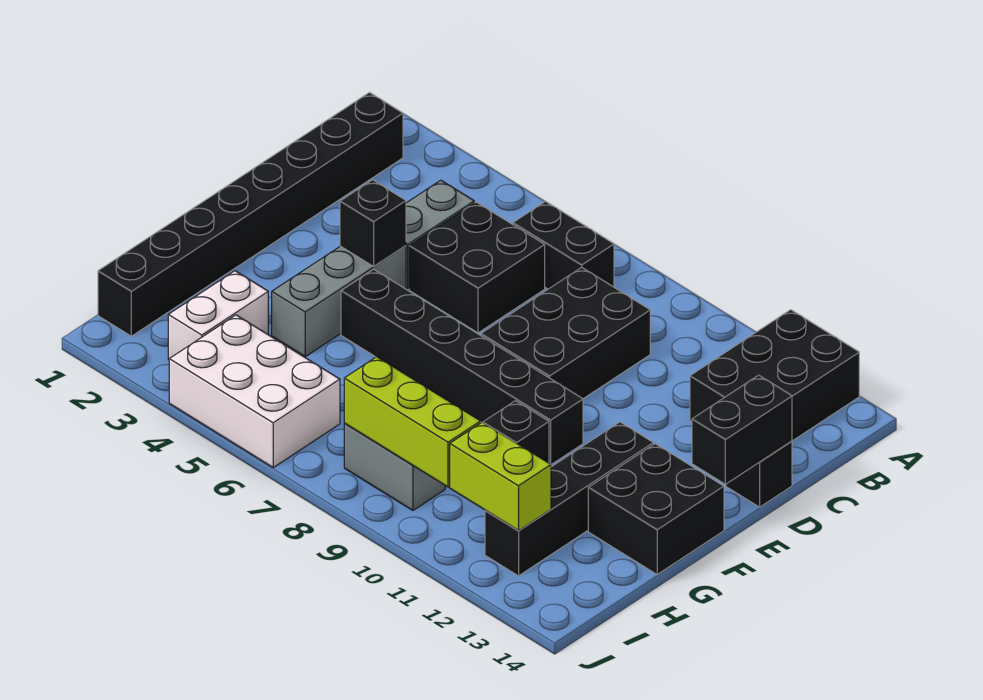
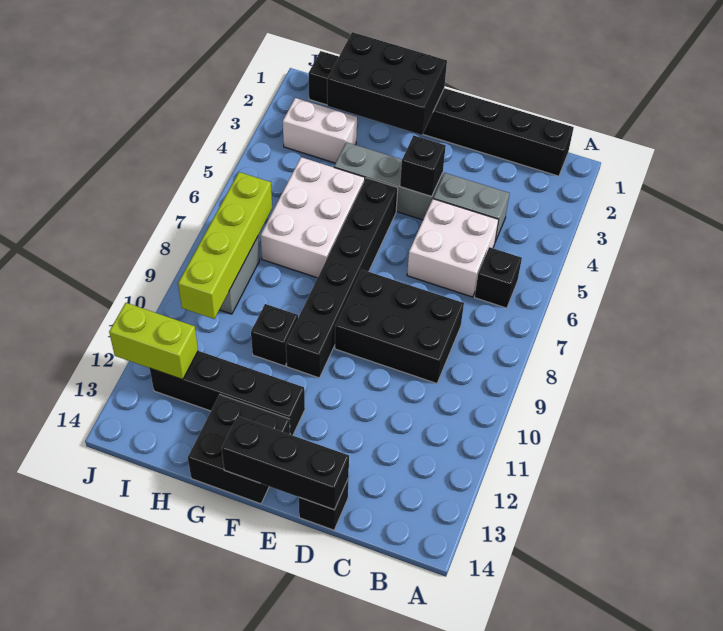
black 2x3 brick [690,310,859,441] -> black 2x3 brick moved to [327,32,447,135]
black 1x2 brick [513,201,614,289] -> black 1x1 brick [475,247,522,308]
black 2x2 brick [409,202,545,333] -> white 2x2 brick [407,199,499,297]
black 1x2 brick [692,375,792,484] -> black 1x3 brick [222,416,349,510]
white 2x3 brick [169,315,340,467] -> white 2x3 brick moved to [261,157,365,278]
lime 1x3 brick [344,357,481,487] -> lime 1x4 brick [178,172,272,319]
lime 1x2 brick [450,422,551,531] -> lime 1x2 brick turned to [109,303,198,380]

